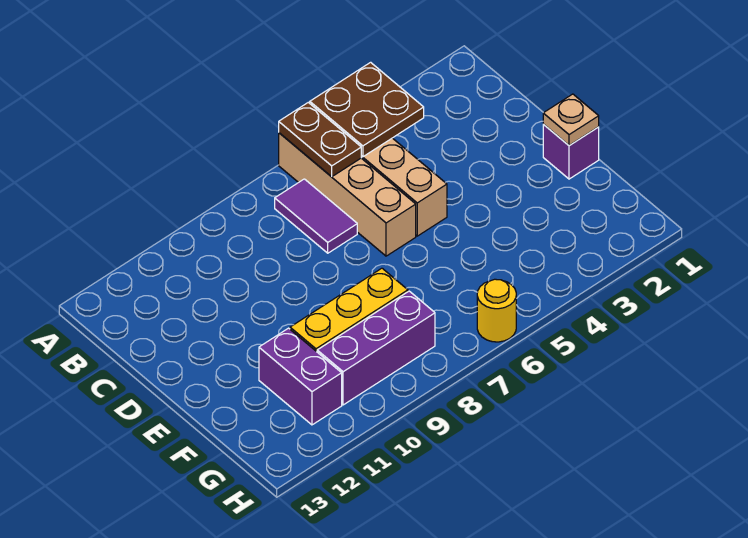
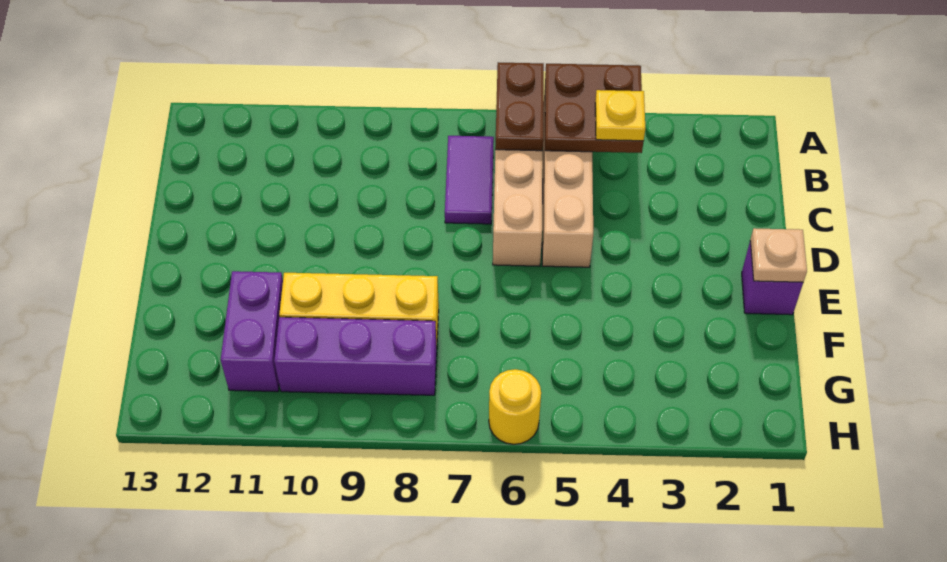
none -> yellow 1x1 plate [595,90,645,141]

